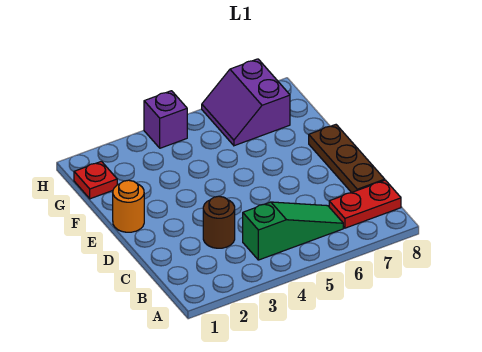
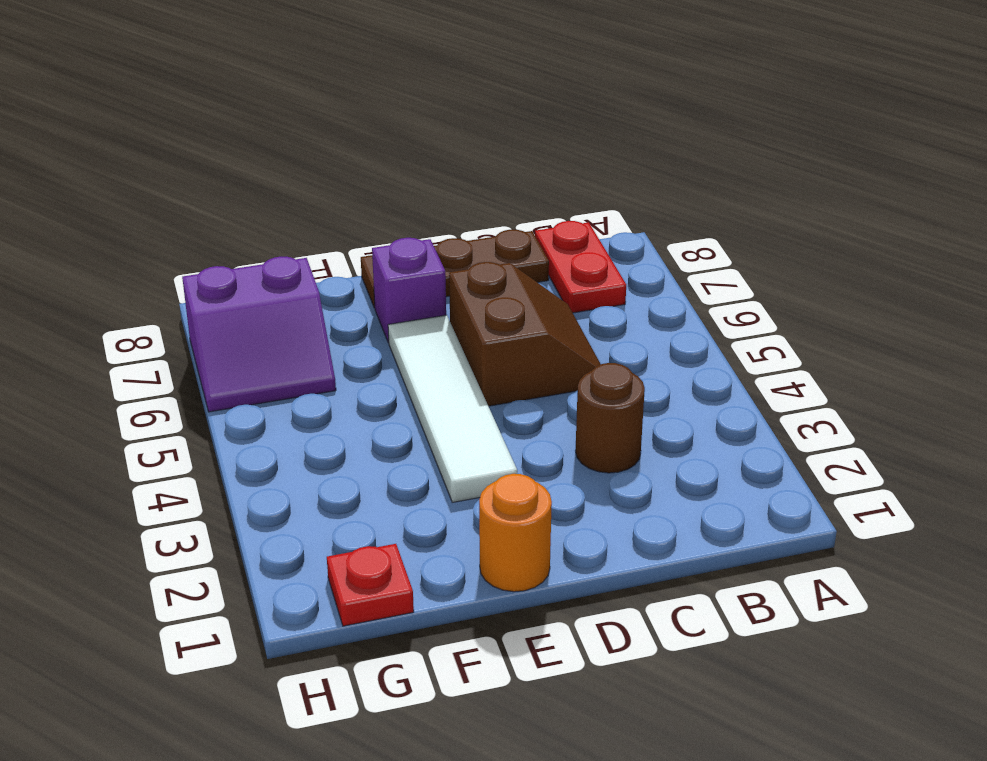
green 1x3 slope [243,202,343,260] -> none
none -> brown 2x2 slope [449,262,601,406]
none -> white 1x4 tile [388,315,517,502]
purple 1x1 brick [144,91,187,148] -> purple 1x1 brick moved to [372,238,446,343]

